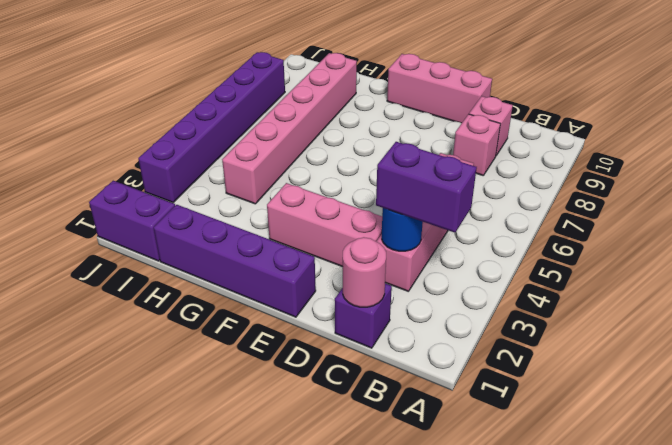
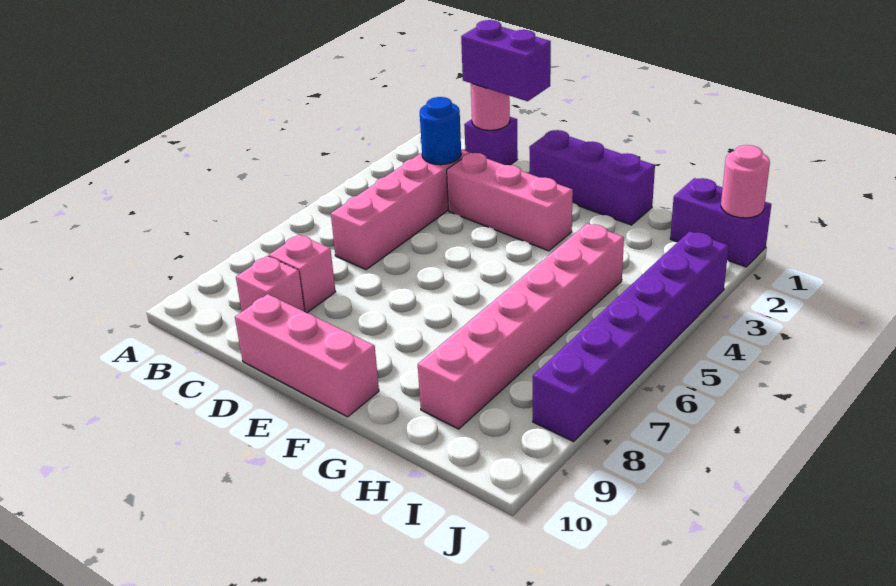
purple 1x2 brick [376,142,477,233] -> purple 1x2 brick moved to [461,20,551,101]
purple 1x4 brick [154,205,316,317] -> purple 1x3 brick [529,130,655,225]
none -> pink 1x1 round brick [721,145,770,218]

